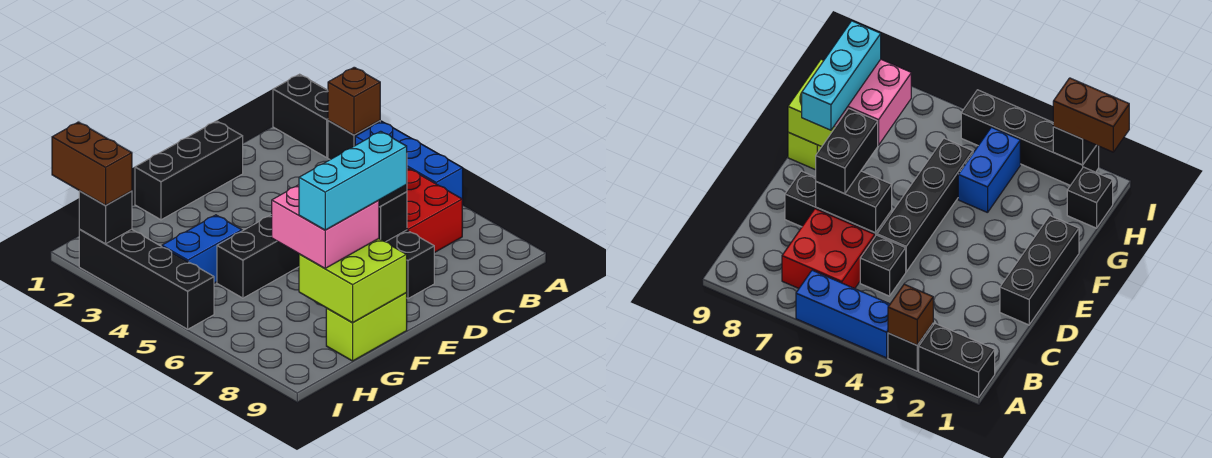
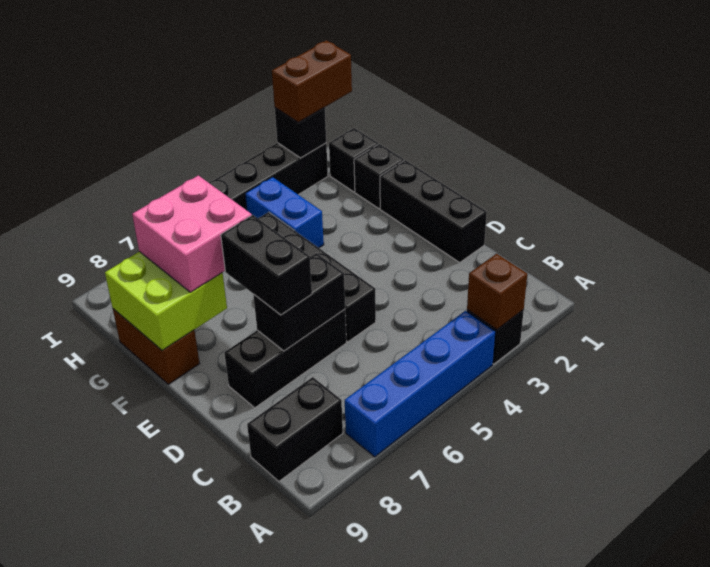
black 1x2 brick [273,74,328,157] -> black 1x2 brick moved to [247,377,343,481]
blue 1x3 brick [355,121,463,205] -> blue 1x4 brick [345,311,495,457]
red 2x2 brick [407,169,462,253] -> none
black 1x1 brick [860,235,906,296] -> black 1x1 brick moved to [354,144,404,209]
cyan 1x3 brick [299,131,407,230] -> none
lime 1x2 brick [326,293,407,361] -> brown 1x2 brick [113,309,200,384]

